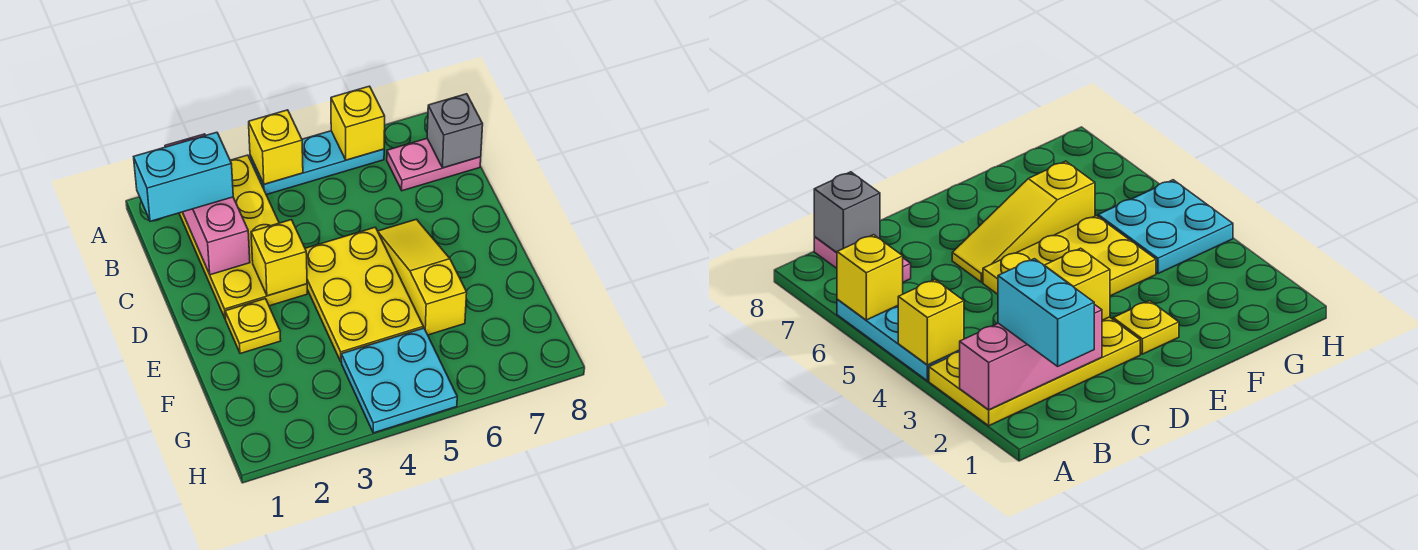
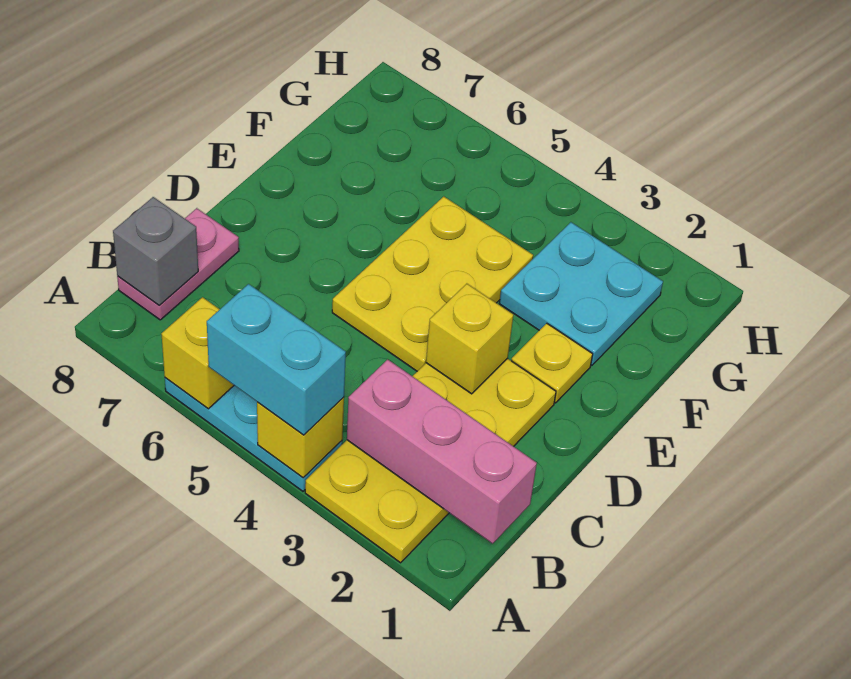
pink 1x3 brick [165,134,250,275] -> pink 1x3 brick turned to [347,359,537,544]
cyan 1x2 brick [134,132,233,221] -> cyan 1x2 brick moved to [207,284,346,435]
pink 1x2 plate [387,139,481,191] -> pink 1x2 plate turned to [117,208,239,320]
yellow 1x3 slope [378,219,467,335] -> none
cyan 2x2 plate [341,328,457,433] -> cyan 2x2 plate moved to [499,222,663,365]

